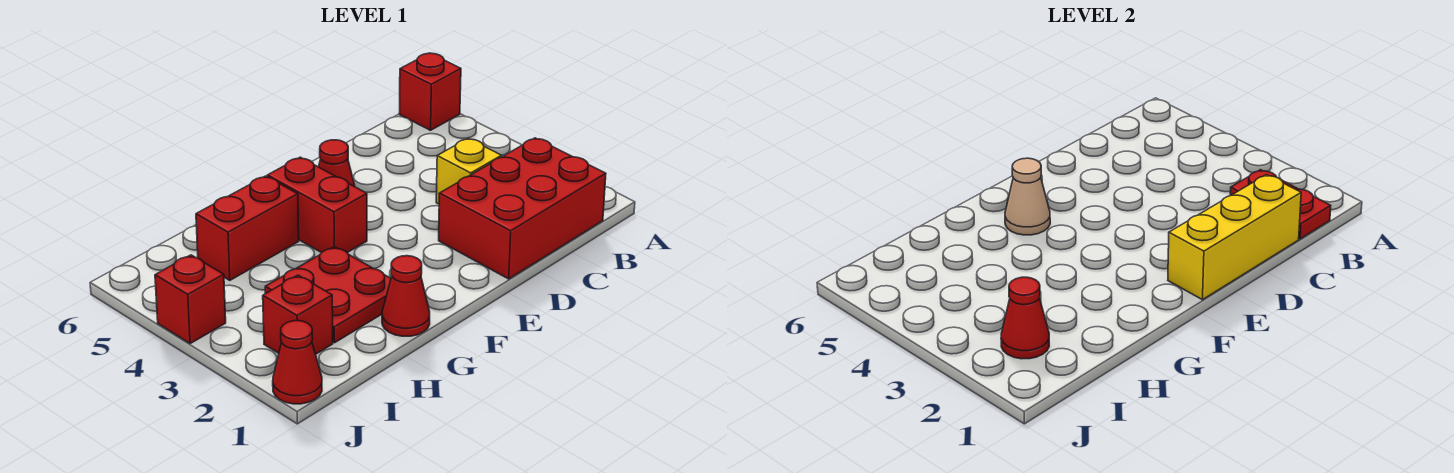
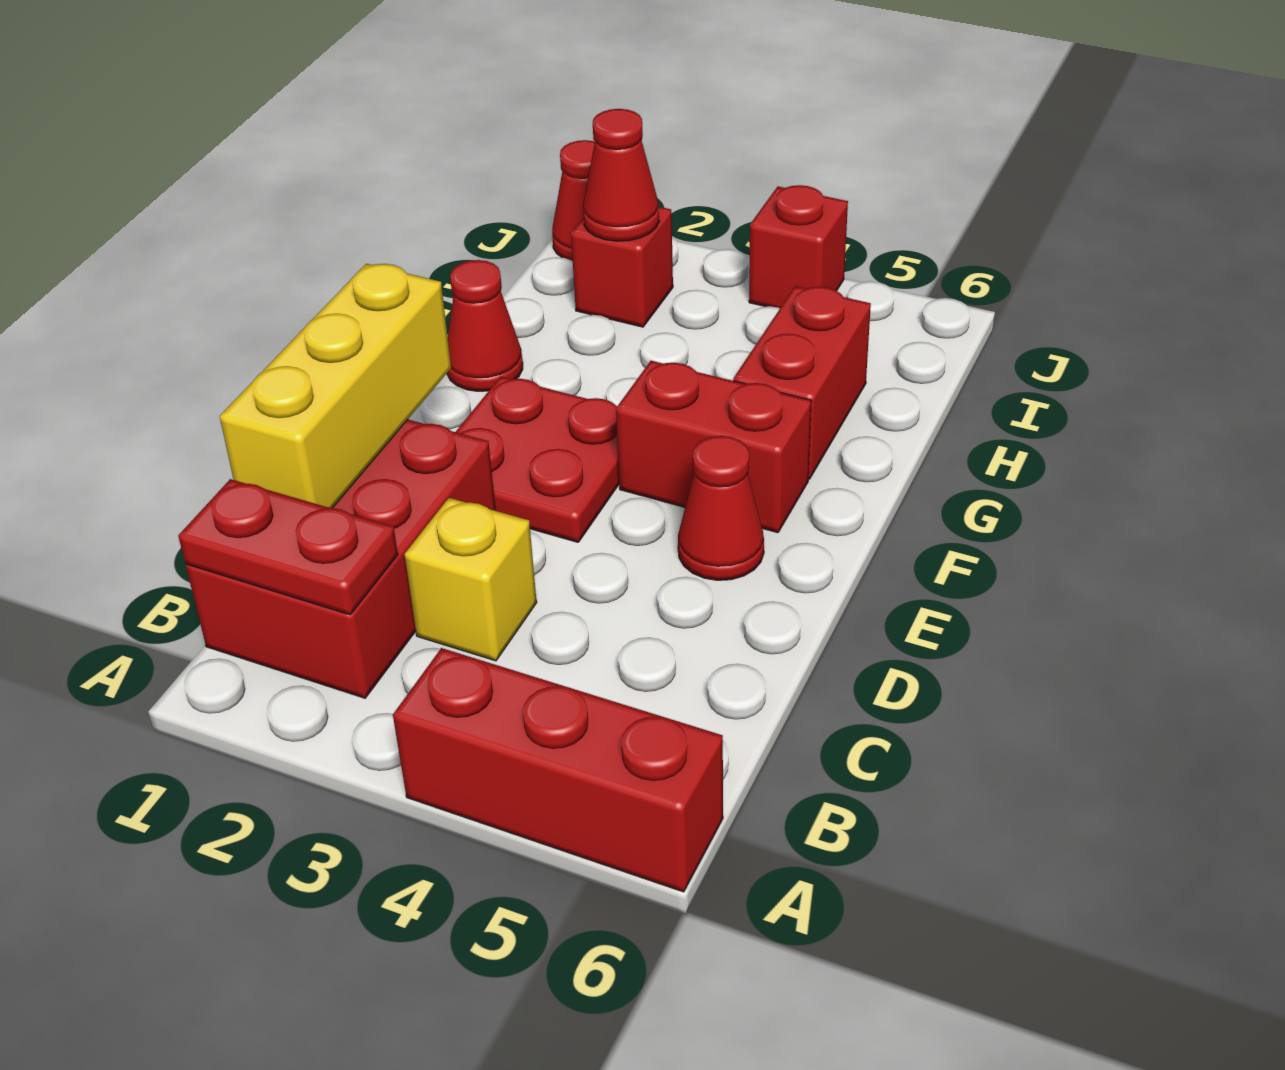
red 1x1 brick [399,53,461,130] -> red 1x3 brick [393,648,723,892]
tan 1x1 cone [1005,158,1050,235] -> none
red 2x2 plate [265,246,391,343] -> red 2x2 plate moved to [456,377,619,542]

